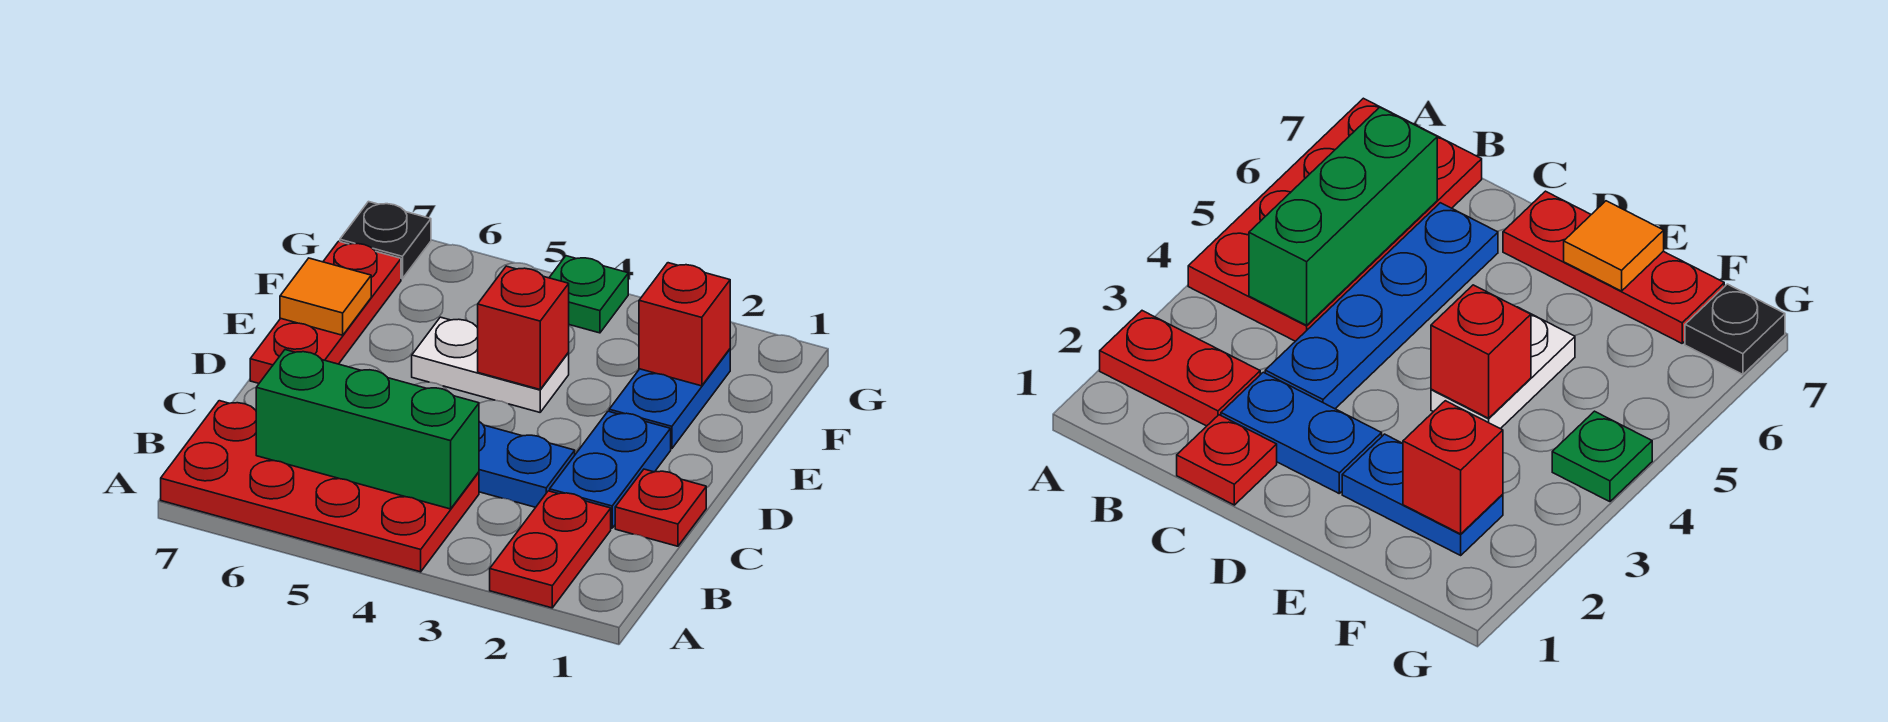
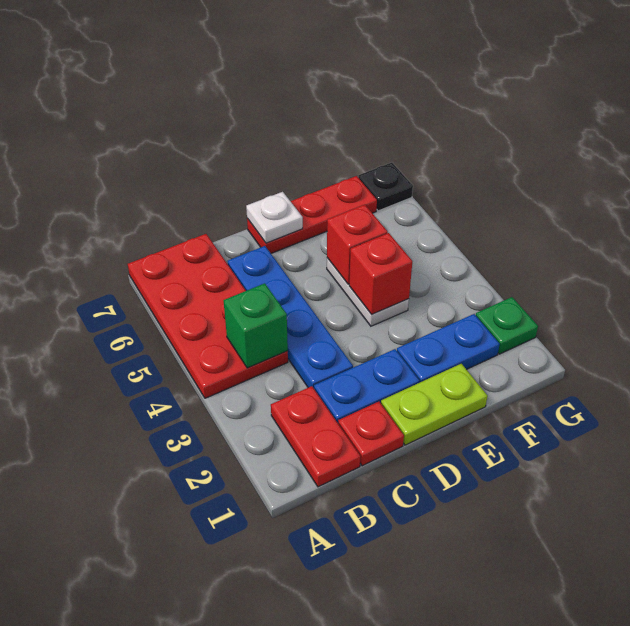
red 1x2 plate [490,491,611,608] -> red 1x2 plate turned to [271,386,360,487]
green 1x3 brick [256,350,479,509] -> green 1x1 brick [224,283,288,368]
none -> lime 1x2 plate [381,364,488,445]
none -> white 1x1 plate [246,192,303,243]
orange 1x1 tile [280,258,371,335] -> none
red 1x1 brick [639,263,730,386] -> red 1x1 brick moved to [327,205,388,284]
green 1x1 plate [549,256,628,333] -> green 1x1 plate moved to [476,297,538,354]

